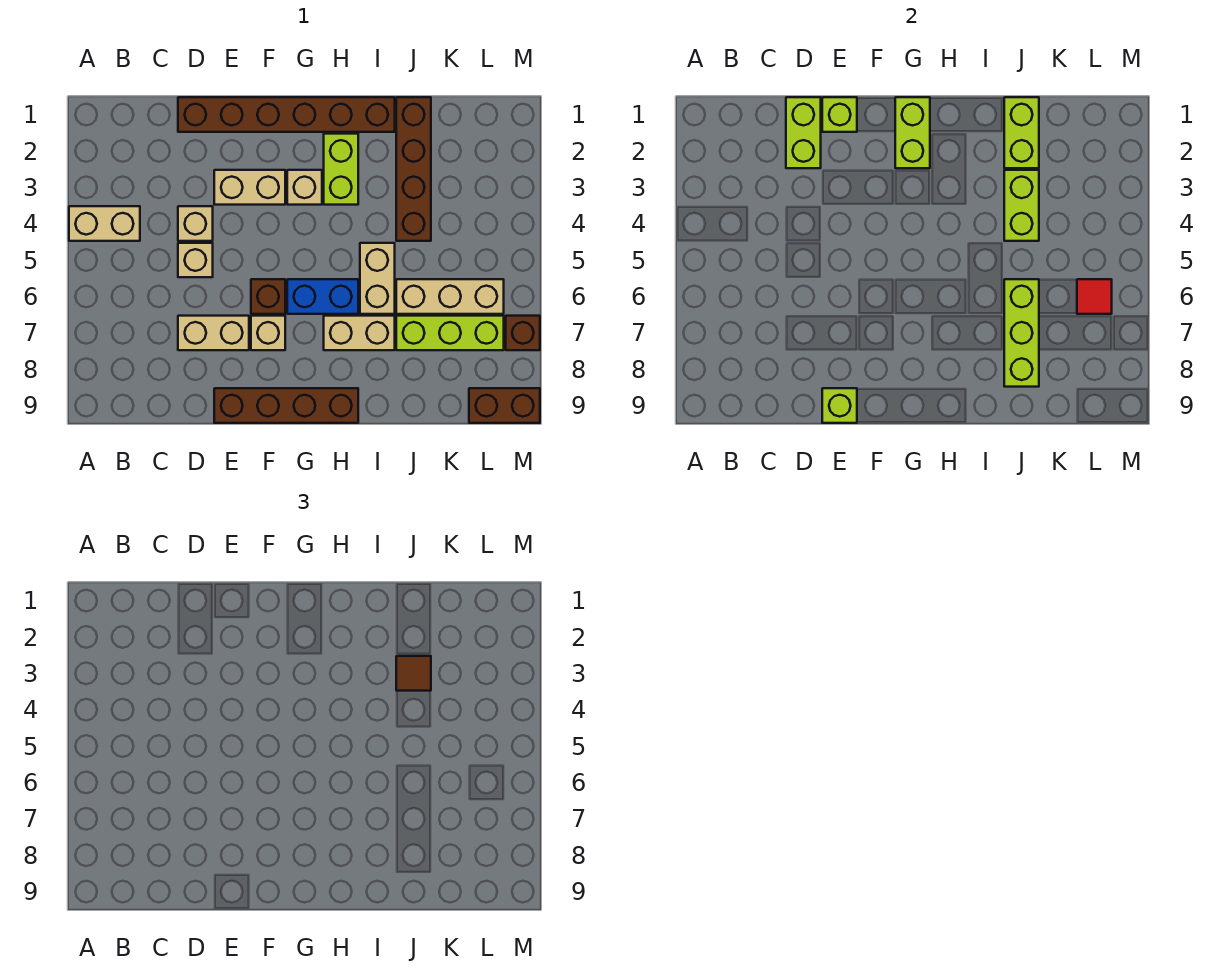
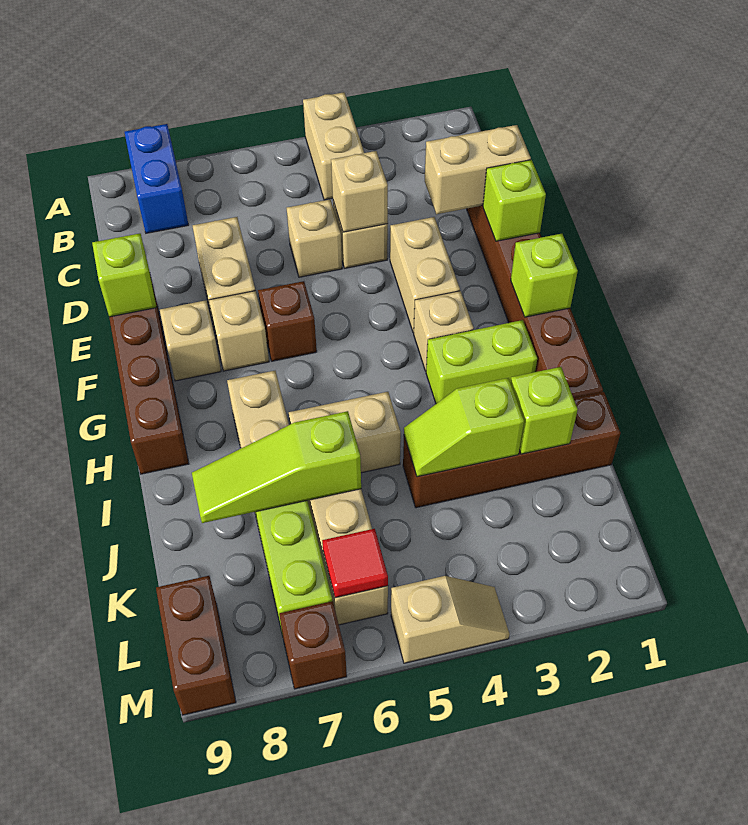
lime 1x2 brick [786,97,821,168] -> tan 1x2 brick [425,125,531,214]
none -> tan 1x1 brick [331,151,388,232]
none -> tan 1x1 brick [160,300,221,381]
lime 1x2 brick [895,97,930,168] -> lime 1x1 brick [511,234,578,317]
blue 1x2 brick [287,279,358,314] -> blue 1x2 brick moved to [125,124,188,233]
lime 1x2 brick [1004,97,1039,168] -> lime 1x1 brick [510,367,578,454]
lime 1x2 brick [1004,170,1039,241] -> lime 1x2 slope [404,378,524,477]
brown 1x1 tile [396,656,431,691] -> none
lime 1x3 brick [1004,279,1039,387] -> lime 1x3 slope [192,411,361,523]
none -> tan 1x2 slope [391,576,510,663]

